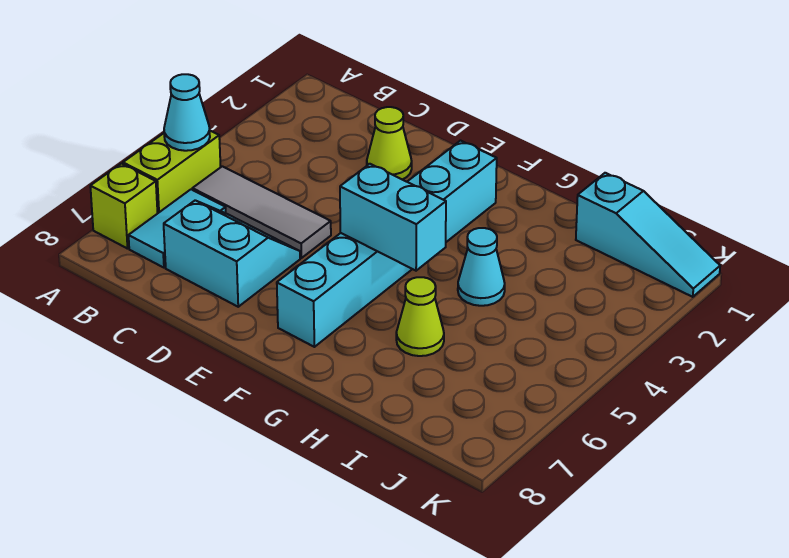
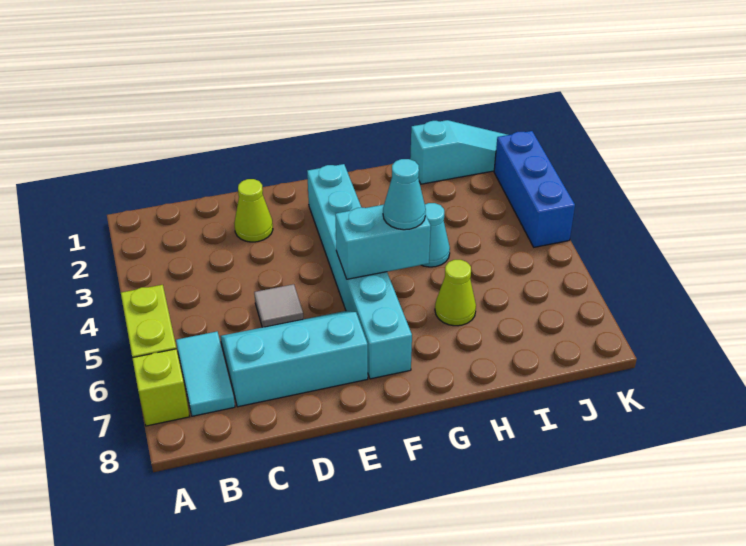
cyan 1x1 cone [164,74,210,151] -> cyan 1x1 cone moved to [383,159,426,230]
grey 1x3 tile [192,166,331,258] -> grey 1x1 tile [254,284,303,327]
cyan 2x2 slope [164,200,300,307] -> cyan 2x3 slope [220,311,368,407]
none -> blue 1x3 brick [494,131,575,247]

